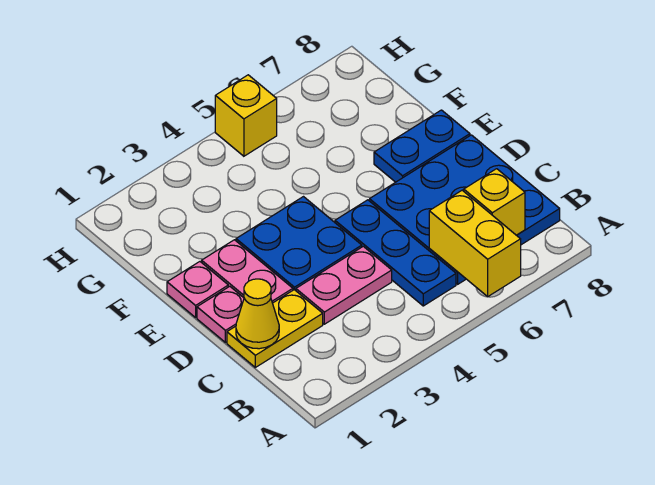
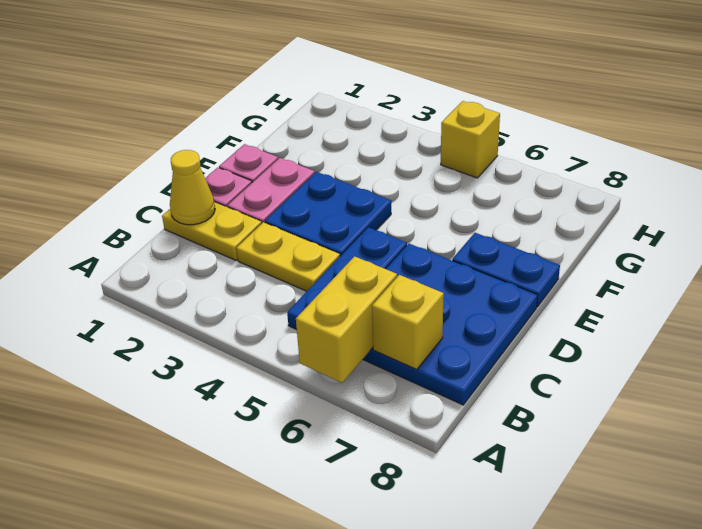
pink 1x2 plate [296,246,392,324] -> yellow 1x2 plate [236,222,340,291]

